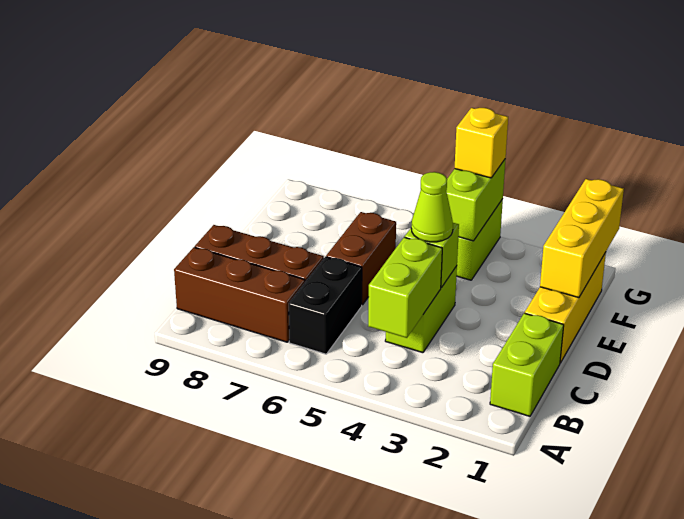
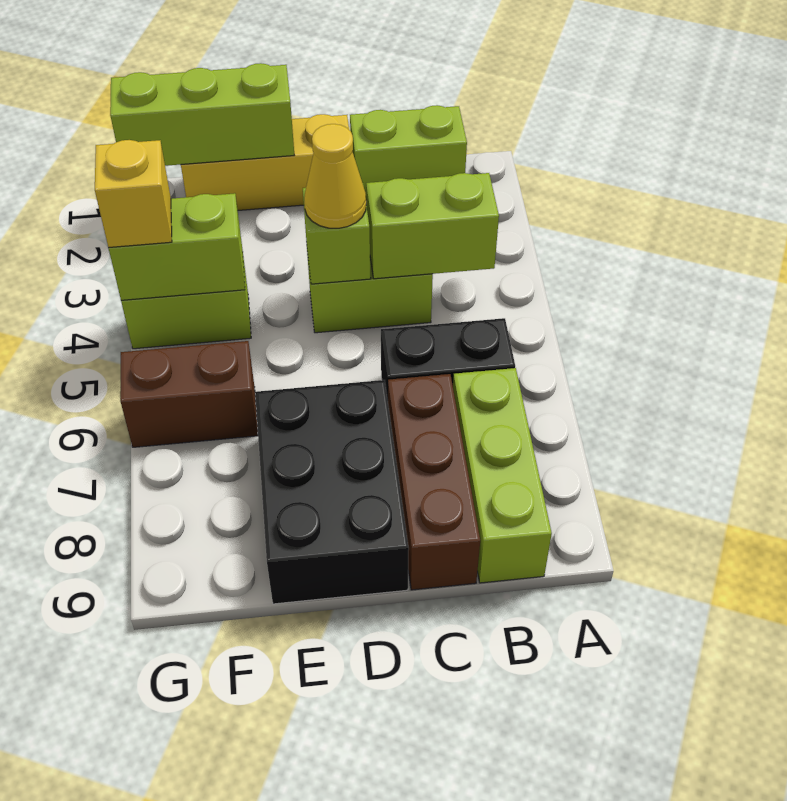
brown 1x3 brick [174,247,305,342] -> lime 1x3 brick [453,368,552,583]
lime 1x1 cone [411,172,453,242] -> yellow 1x1 cone [304,124,366,228]
brown 1x2 brick [326,212,396,305] -> brown 1x2 brick moved to [120,341,258,447]
none -> black 2x3 brick [255,380,409,604]
yellow 1x3 brick [540,179,624,298] -> lime 1x3 brick [110,63,294,166]

